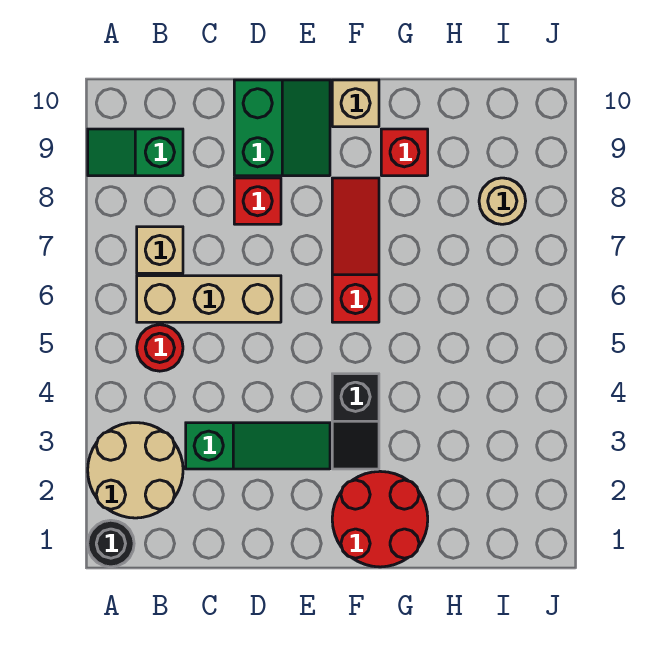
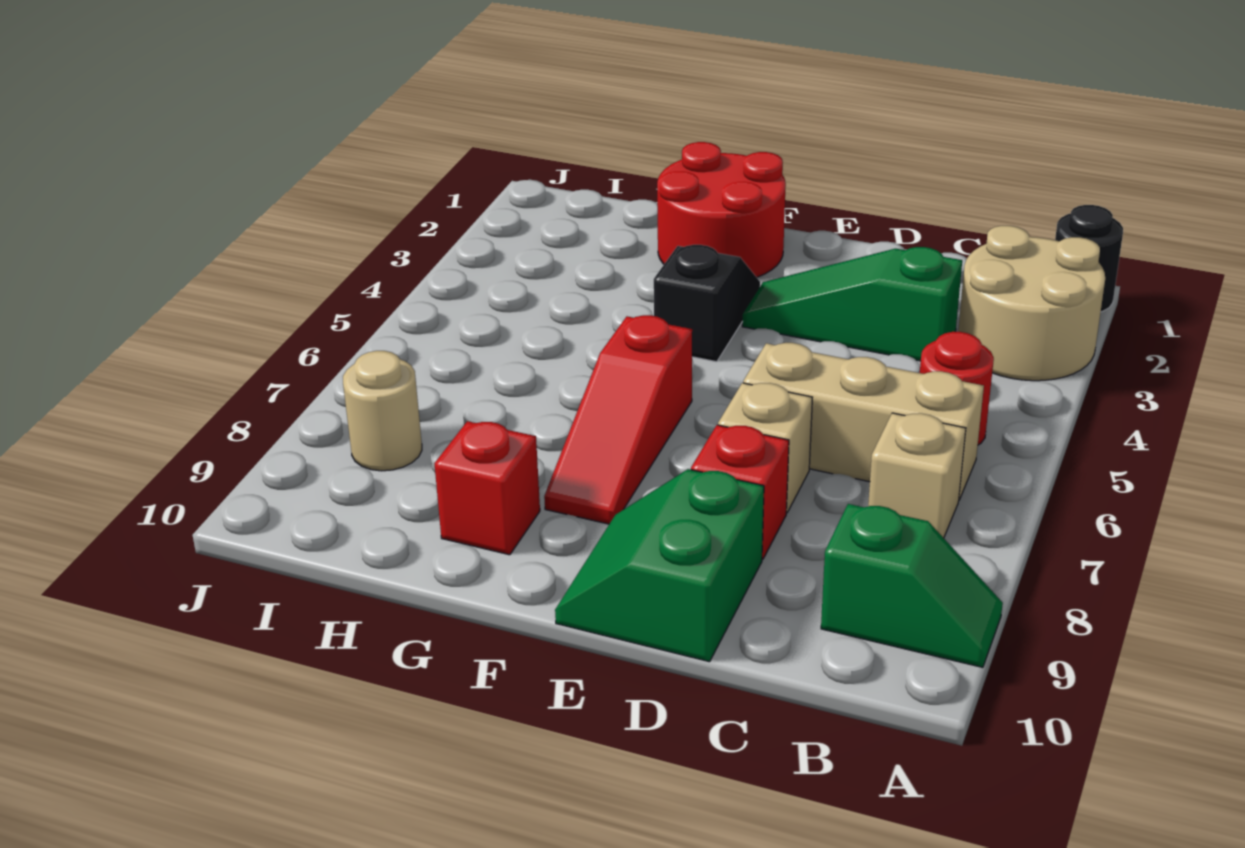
tan 1x1 brick [332,80,379,127] -> tan 1x1 brick moved to [718,383,812,513]

